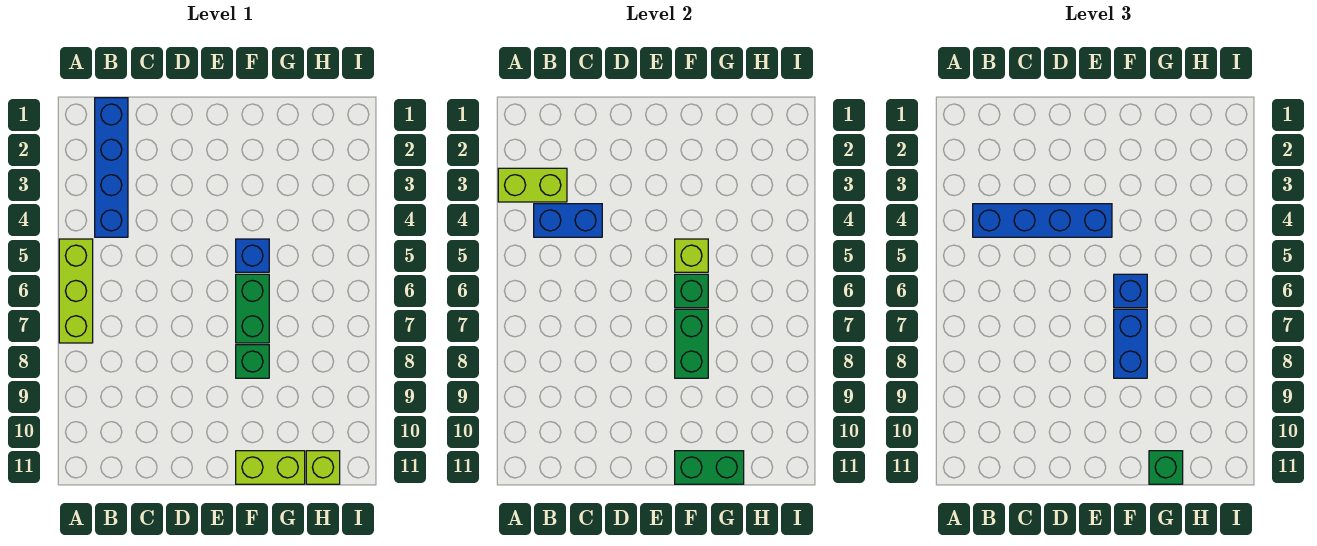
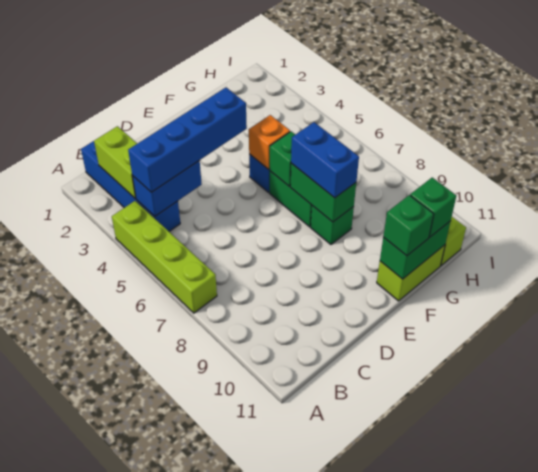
lime 1x2 brick [498,168,567,202] -> lime 1x2 brick turned to [94,126,137,199]
lime 1x3 brick [59,239,93,343] -> lime 1x4 brick [112,201,217,313]
lime 1x1 brick [675,239,708,272] -> orange 1x1 brick [249,115,290,169]
blue 1x1 brick [1114,274,1147,308] -> none
none -> green 1x1 brick [383,195,434,256]

